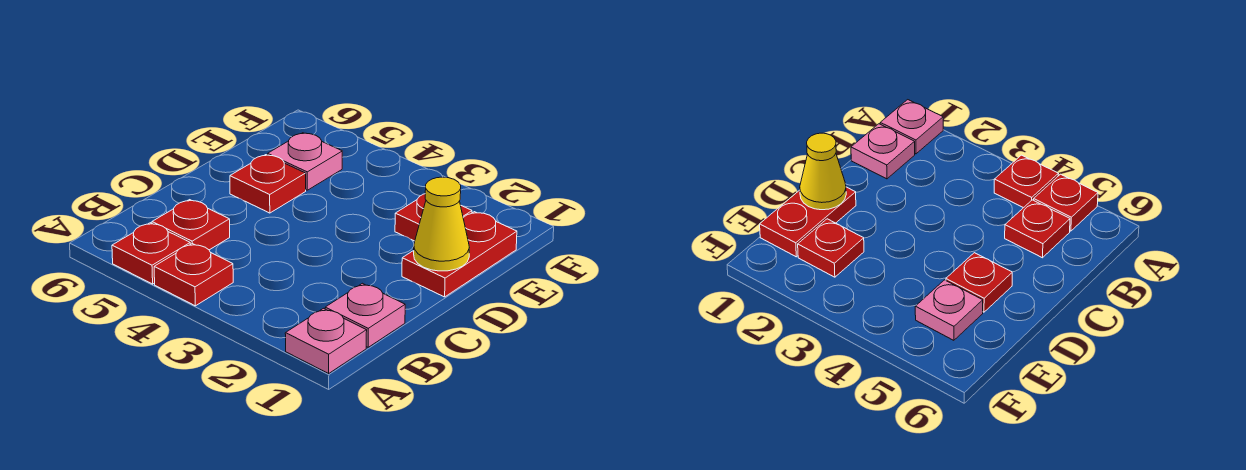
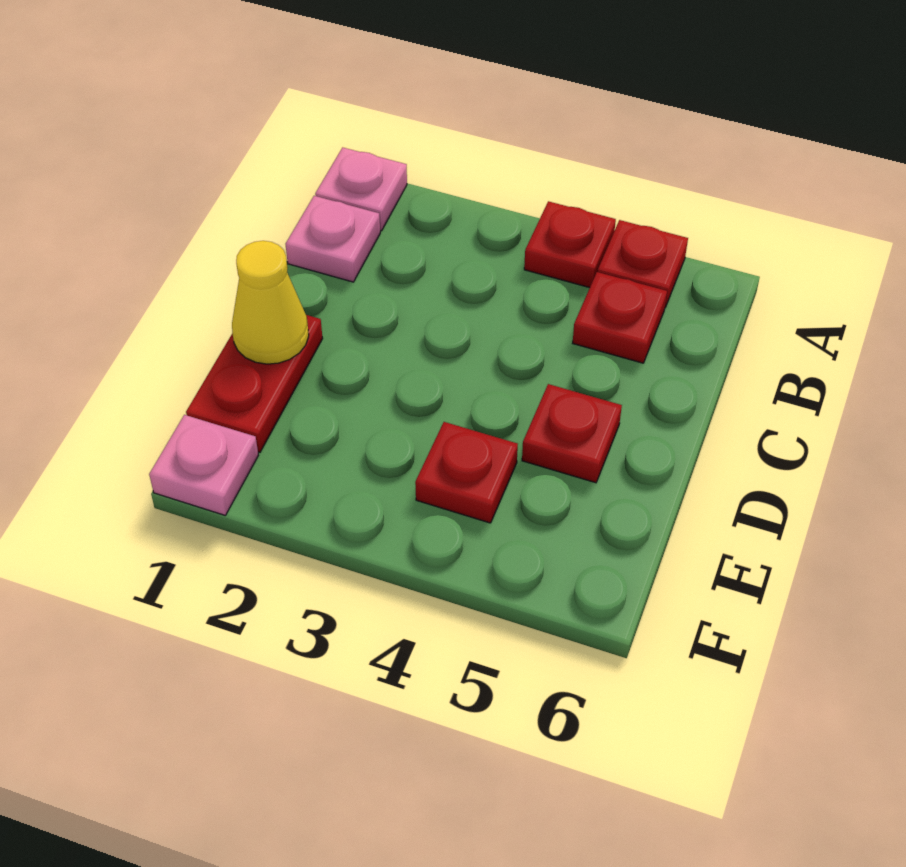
red 1x1 plate [395,194,472,241] -> red 1x1 plate moved to [415,422,518,523]
pink 1x1 plate [268,133,342,190] -> pink 1x1 plate moved to [149,415,258,515]

